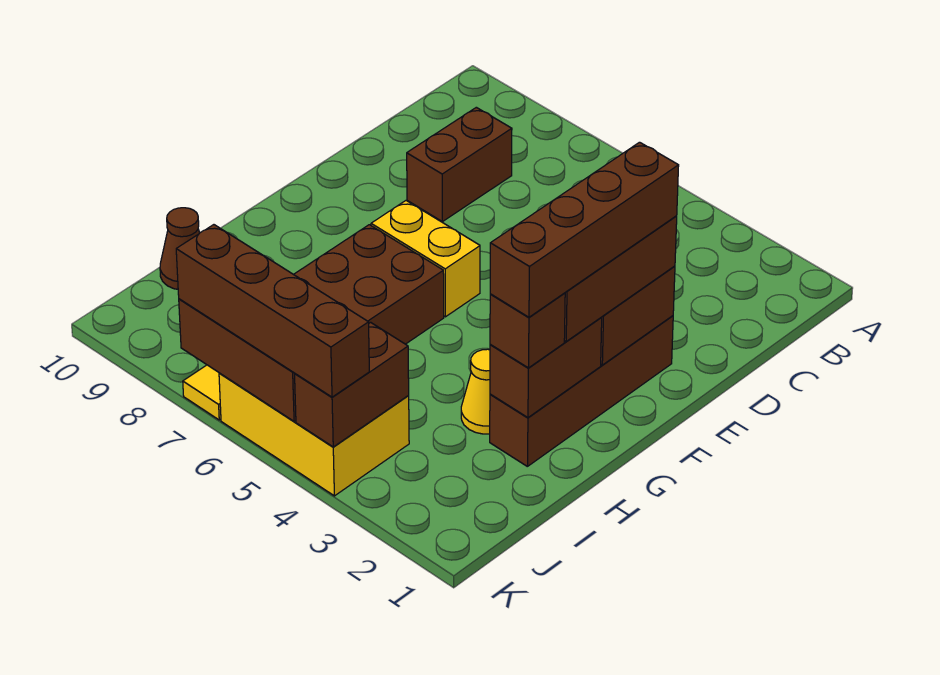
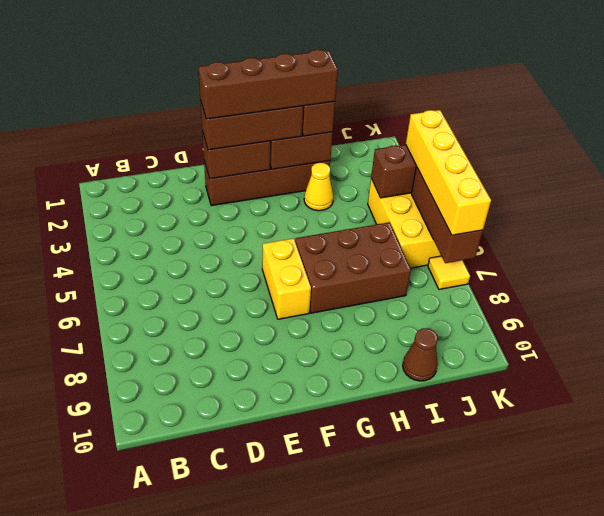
brown 1x2 brick [407,107,512,222] -> none
brown 1x4 brick [176,225,369,397] -> yellow 1x4 brick [406,110,491,235]

